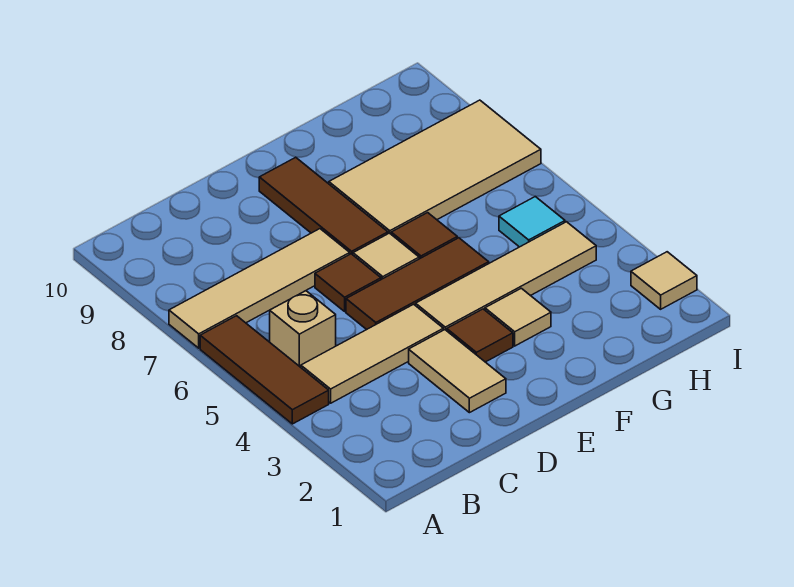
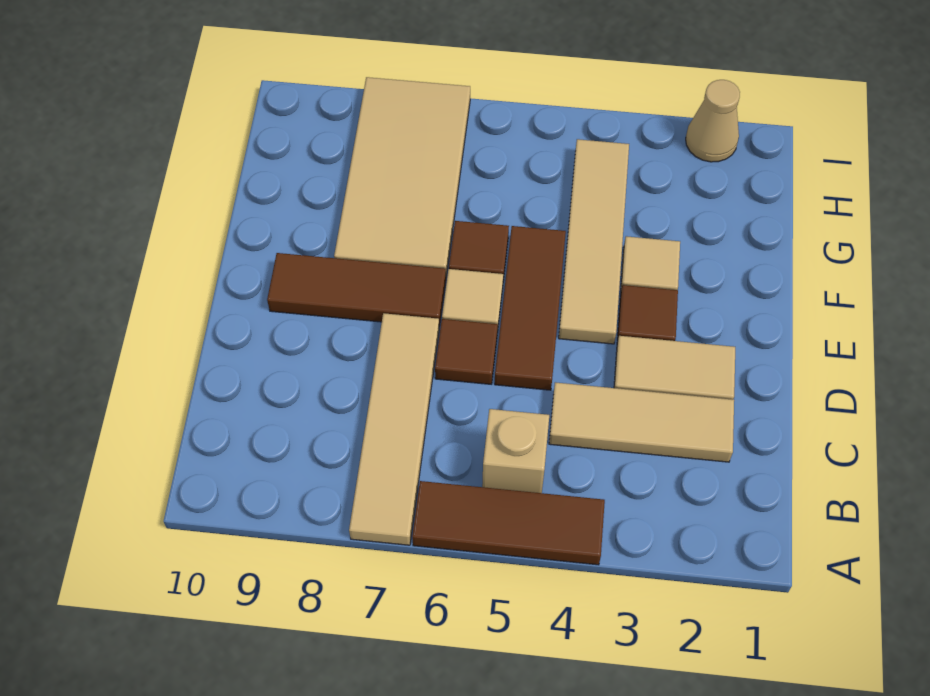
tan 1x3 tile [301,304,443,403] -> tan 1x3 tile turned to [549,382,734,462]
cyan 1x1 tile [499,197,565,247] -> none
tan 1x1 tile [631,252,697,309] -> tan 1x1 cone [686,80,740,162]

